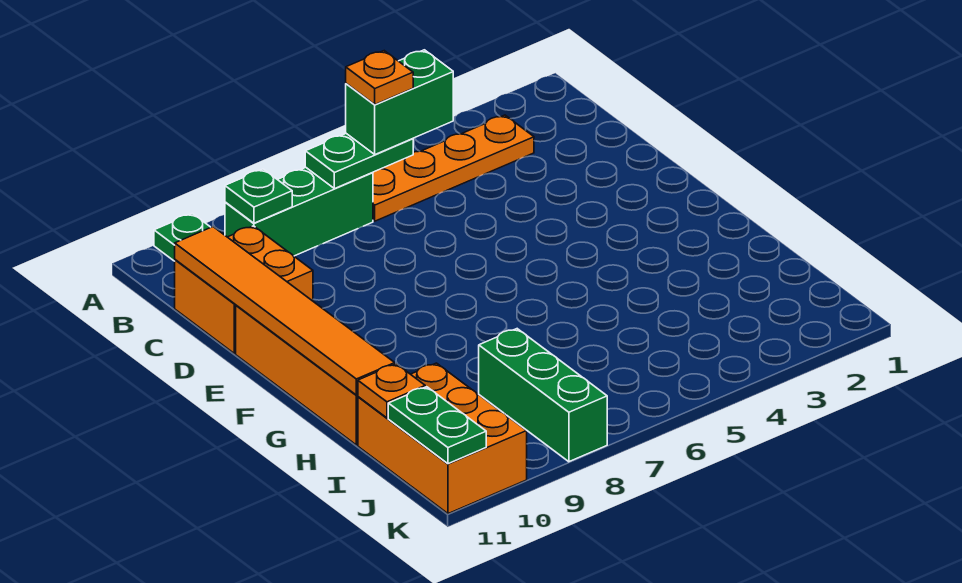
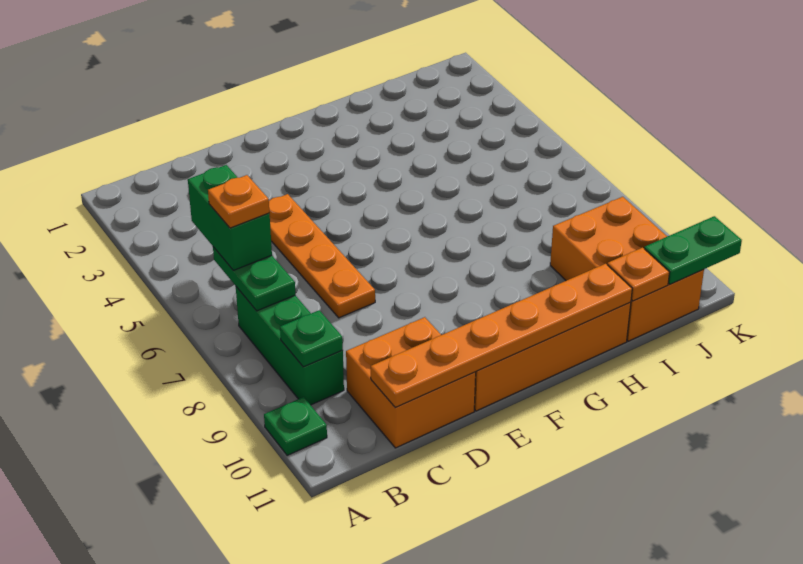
orange 1x4 plate [373,115,534,221] -> orange 1x4 plate moved to [269,194,375,318]
orange 1x6 tile [175,227,395,395] -> orange 1x6 plate [371,264,632,408]
green 1x3 brick [479,329,607,462] -> none
orange 2x3 brick [358,363,527,514] -> orange 2x3 brick turned to [550,197,704,341]

